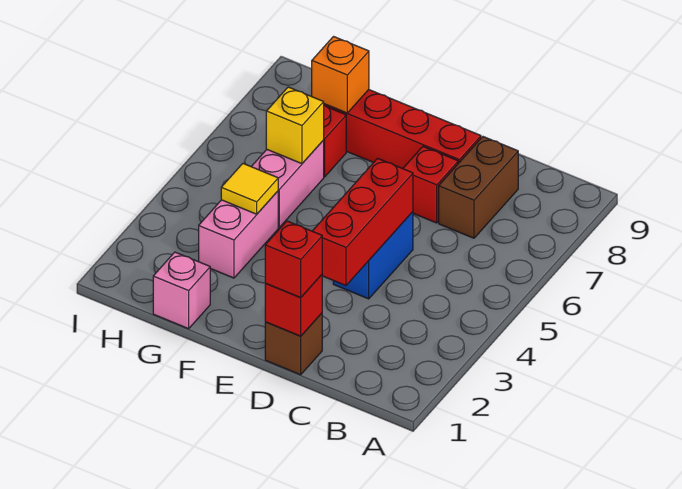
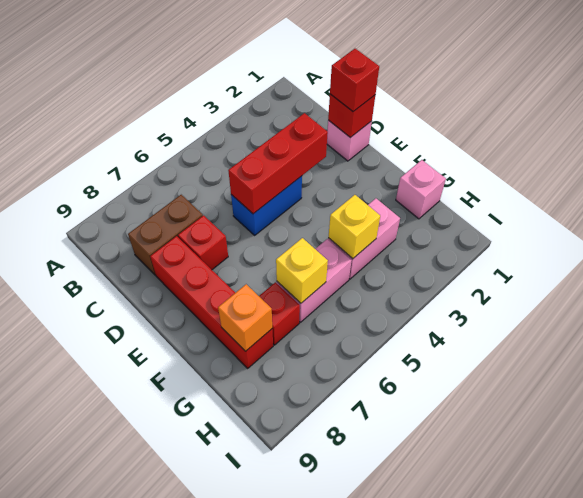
brown 1x1 brick [265,313,322,375] -> pink 1x1 brick [327,120,372,161]
yellow 1x1 tile [221,164,278,214] -> yellow 1x1 brick [328,195,380,259]

